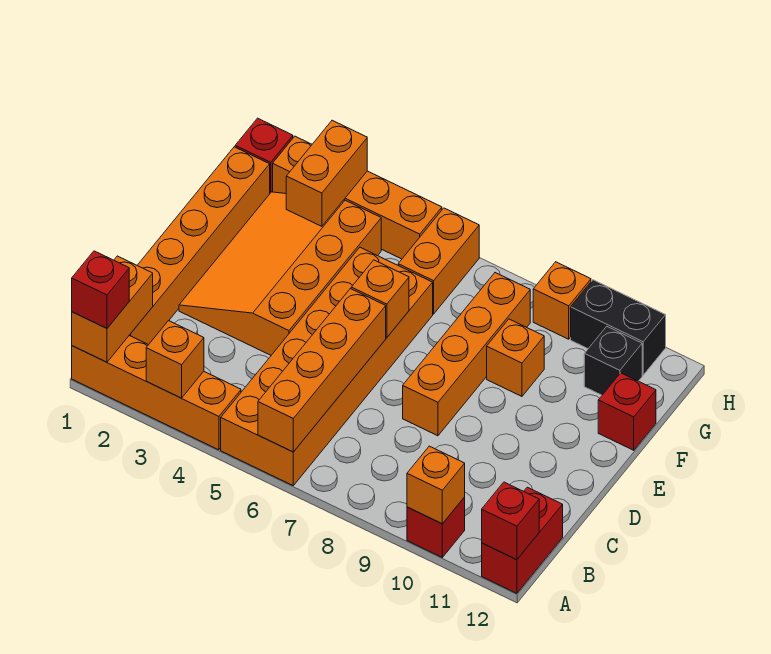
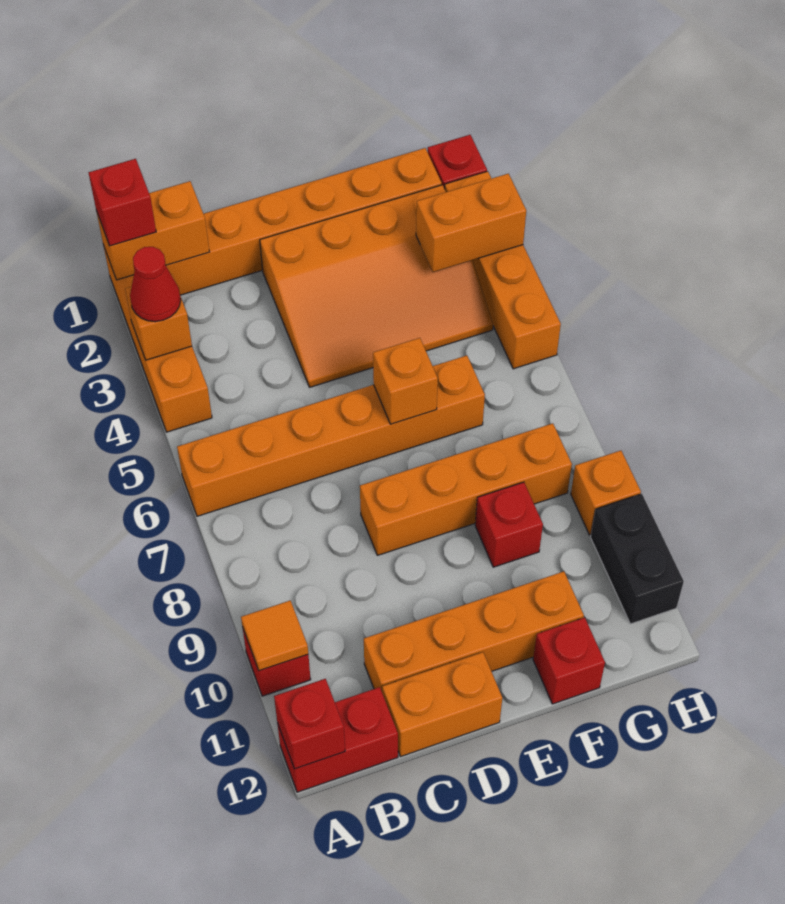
none -> red 1x1 cone [130,247,181,322]
orange 2x6 brick [221,247,433,485] -> orange 1x6 brick [177,356,485,516]
orange 1x4 brick [258,289,386,452] -> orange 1x4 brick moved to [364,571,584,691]
orange 1x1 brick [407,446,465,524] -> orange 1x1 tile [241,601,308,671]
orange 3x4 slope [179,192,381,355] -> orange 3x4 slope turned to [260,185,493,387]
orange 1x1 brick [487,319,544,396] -> red 1x1 brick [475,482,543,567]
orange 1x2 brick [398,208,479,314] -> orange 1x2 brick moved to [382,652,502,756]
black 1x1 brick [584,327,642,395] -> none

